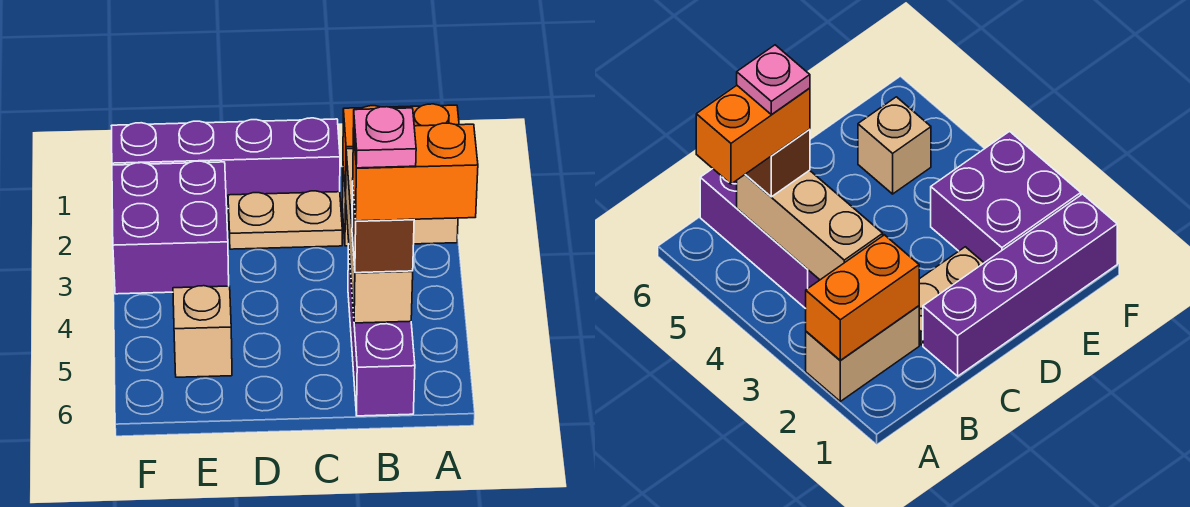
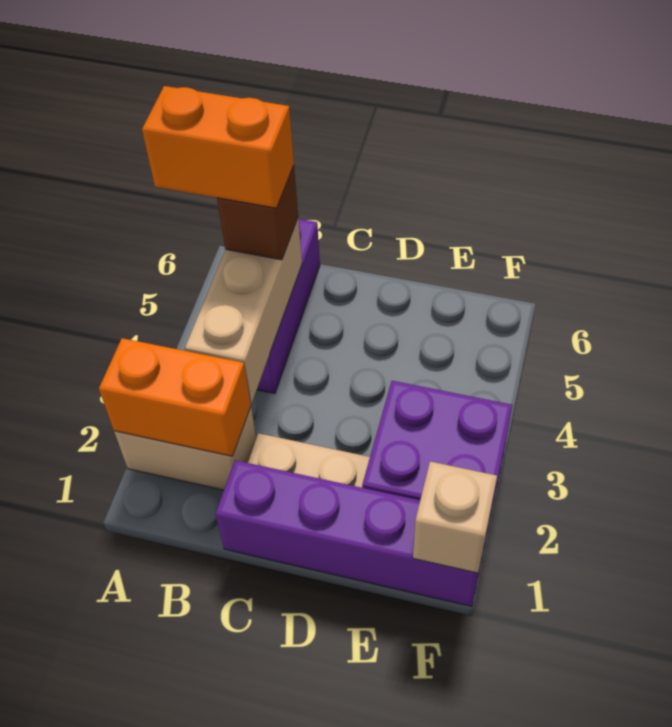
pink 1x1 plate [354,107,416,168] -> none
tan 1x1 brick [173,286,232,377] -> tan 1x1 brick moved to [413,461,497,573]

